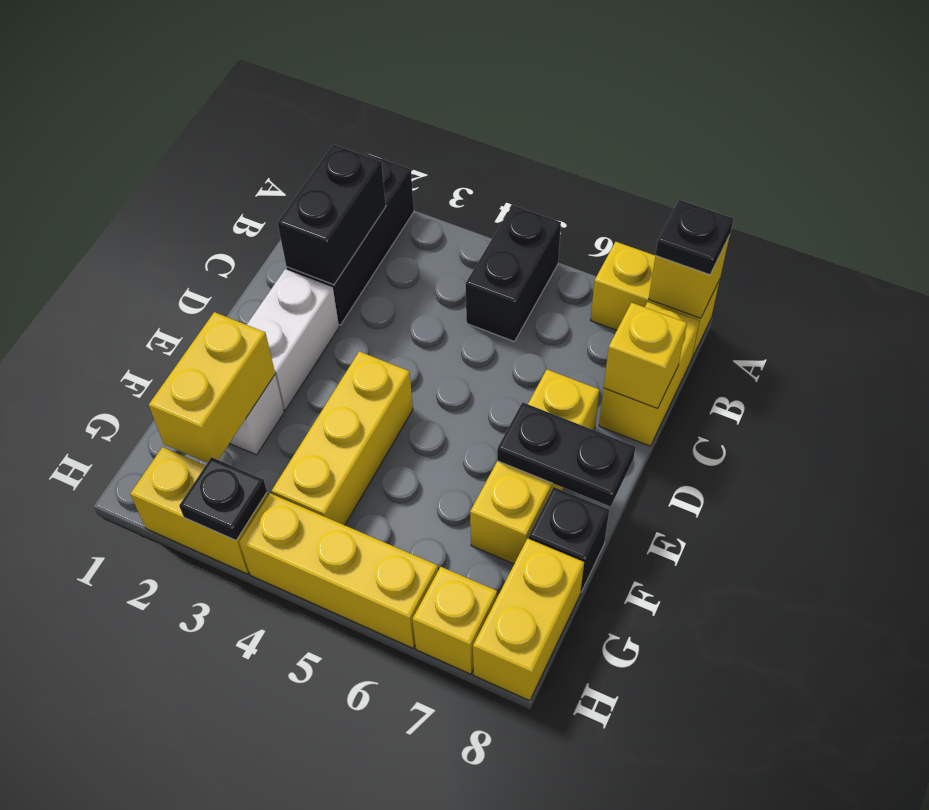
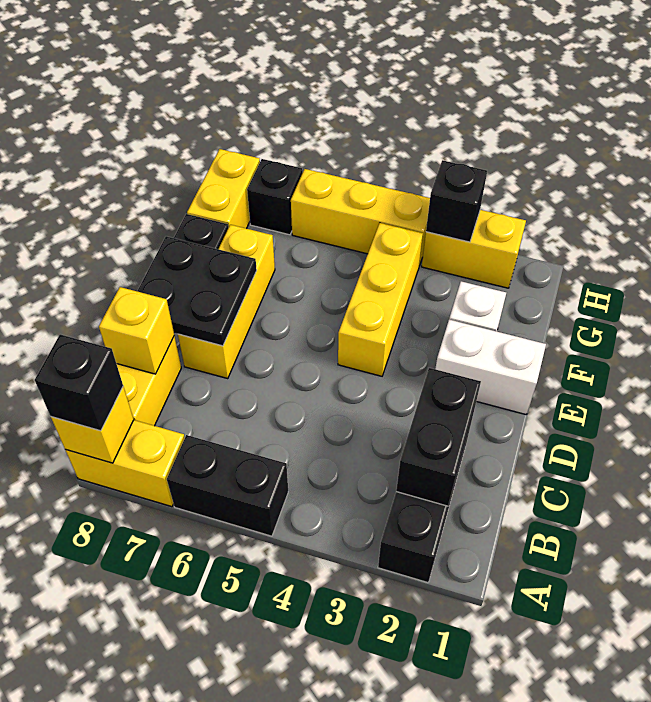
black 1x2 brick [466,205,561,342] -> black 1x2 brick turned to [167,435,288,536]
black 1x1 plate [655,200,734,275] -> black 1x1 brick [35,334,123,431]
white 1x2 brick [247,269,339,410] -> white 1x2 brick turned to [435,320,546,415]
black 1x2 plate [497,402,635,507] -> black 2x2 plate [137,236,257,346]
yellow 1x2 brick [149,312,275,463] -> none
black 1x1 plate [179,457,267,540] -> black 1x1 brick [426,160,487,242]
yellow 1x1 brick [412,567,497,674] -> black 1x1 brick [247,159,303,235]

